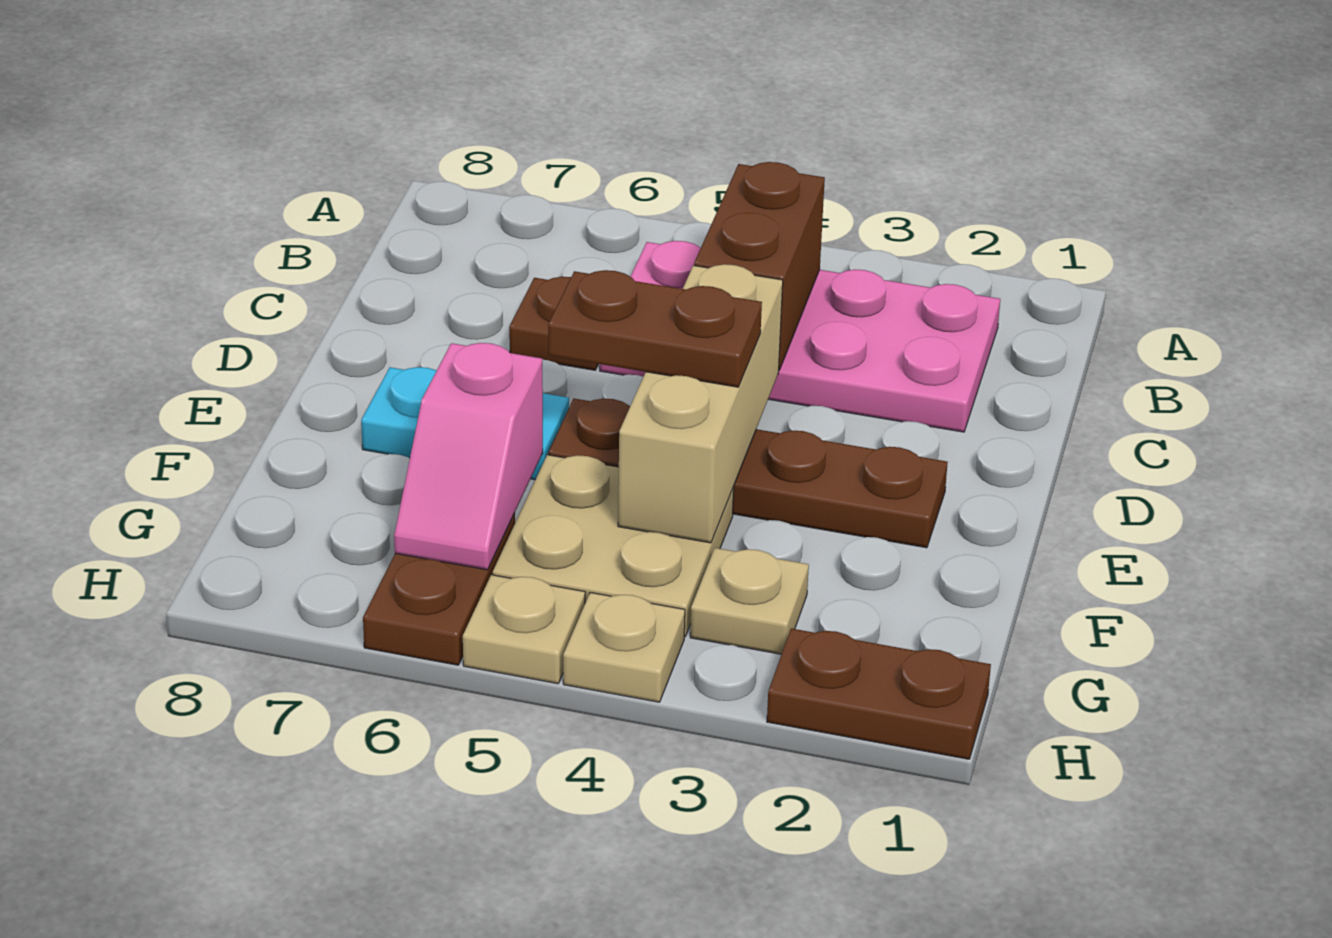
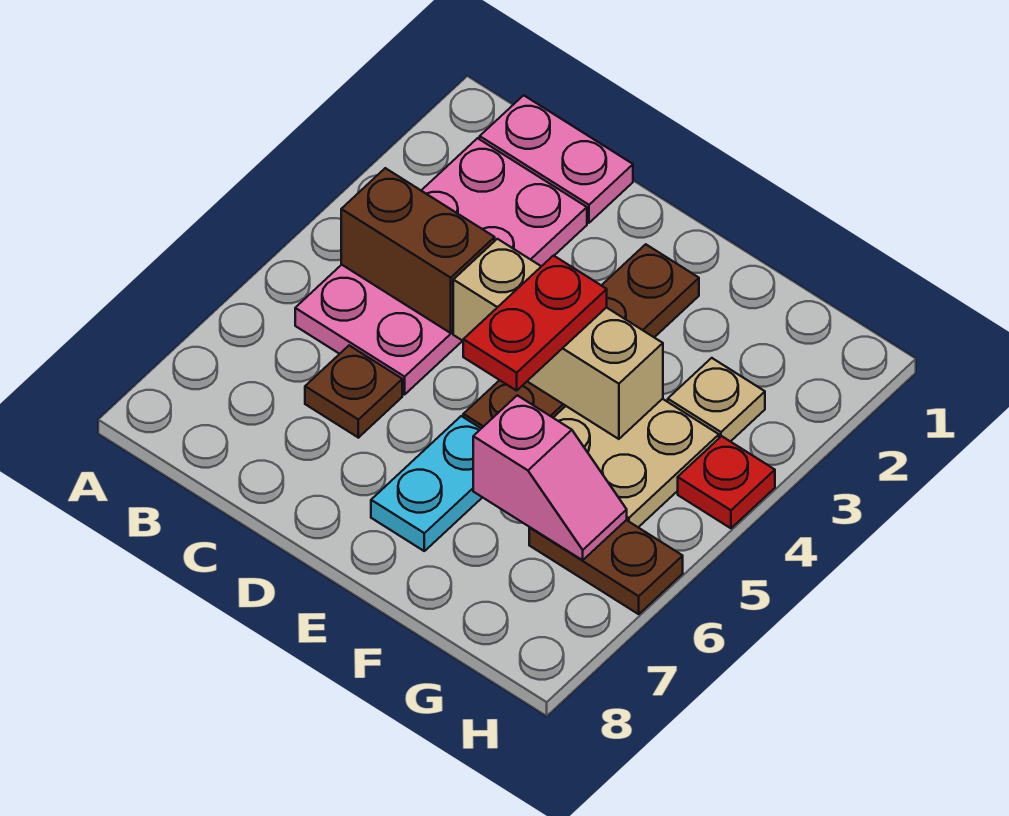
none -> pink 1x2 plate [480,95,633,223]
brown 1x2 plate [548,270,762,387] -> red 1x2 plate [463,256,607,391]
brown 1x2 plate [767,628,991,759] -> none
tan 1x1 plate [563,593,685,702] -> red 1x1 plate [678,436,775,528]
tan 1x1 plate [463,575,585,684] -> none

